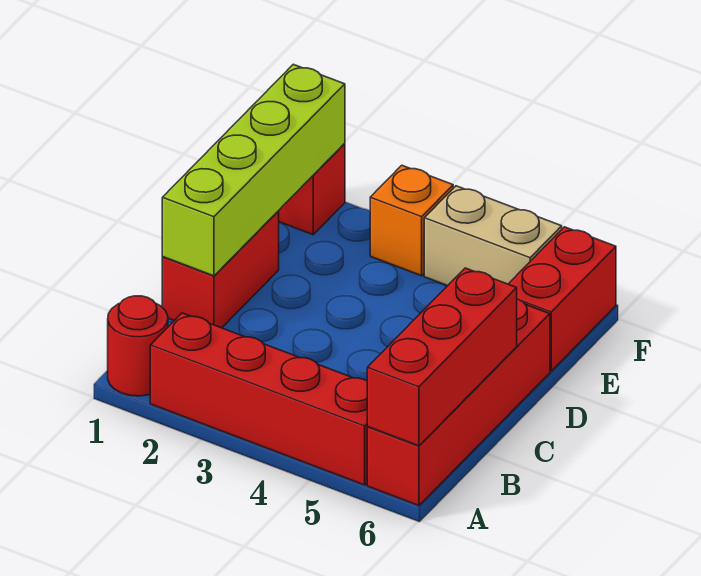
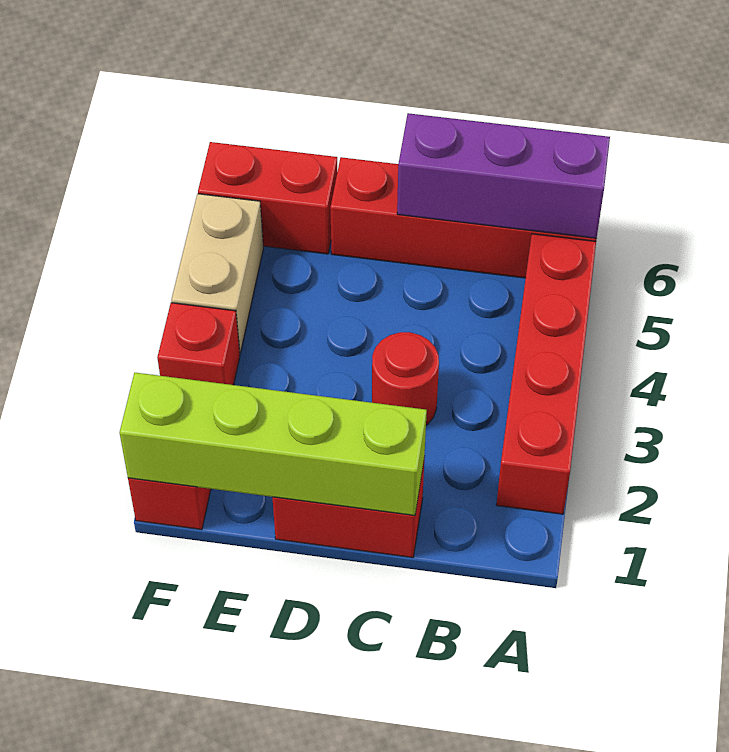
red 1x1 round brick [108,296,168,396] -> red 1x1 round brick moved to [372,332,439,425]
red 1x3 brick [367,268,517,446] -> purple 1x3 brick [397,113,610,238]
orange 1x1 brick [370,165,453,276] -> red 1x1 brick [157,303,240,385]

